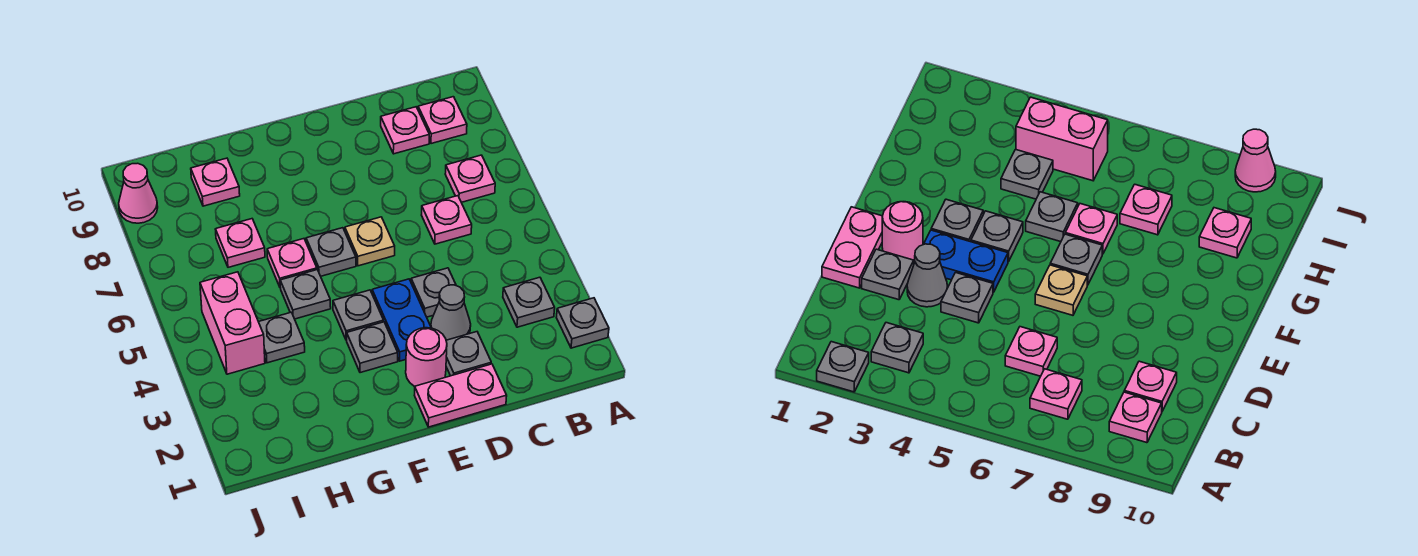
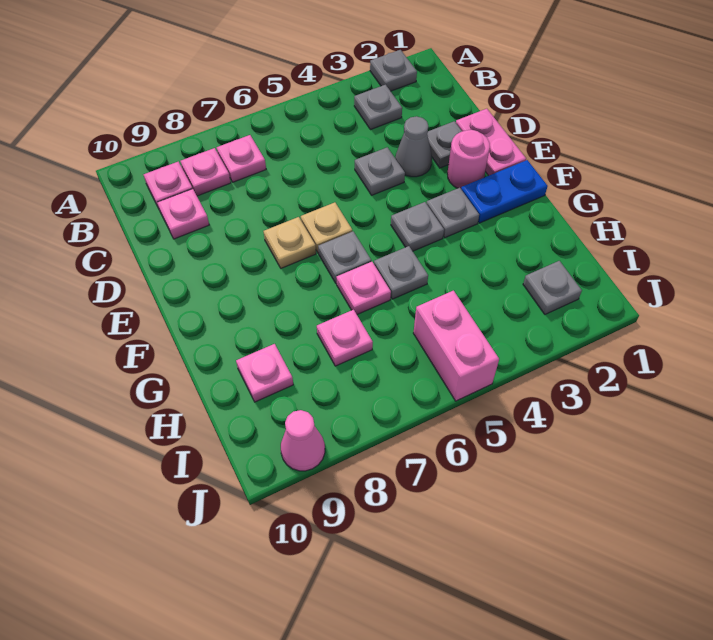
pink 1x1 plate [422,196,472,244] -> pink 1x1 plate moved to [180,148,231,196]
blue 1x2 plate [372,279,431,361] -> blue 1x2 plate moved to [461,160,548,223]
none -> tan 1x1 plate [264,217,316,268]
grey 1x1 plate [259,312,305,363] -> grey 1x1 plate moved to [523,261,582,314]
pink 1x2 brick [200,272,265,374] -> pink 1x2 brick turned to [413,291,499,401]

